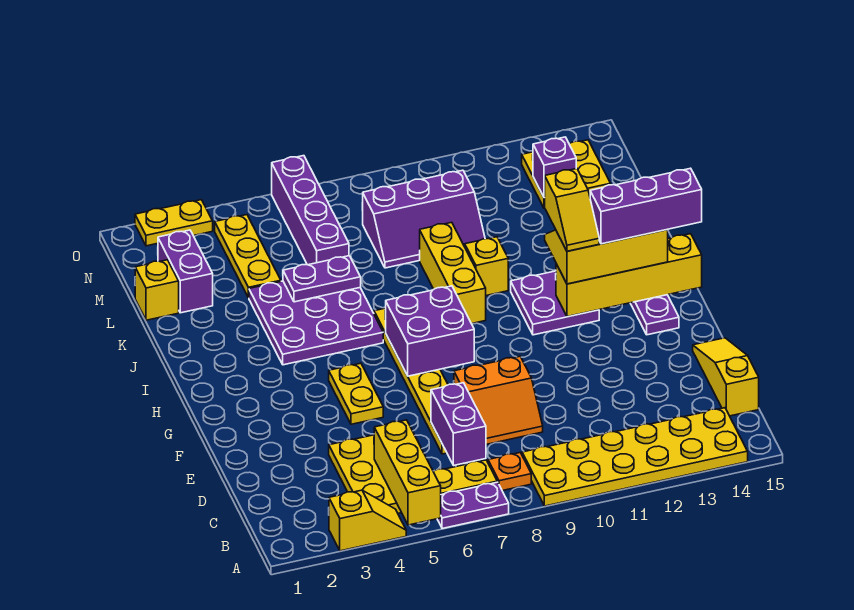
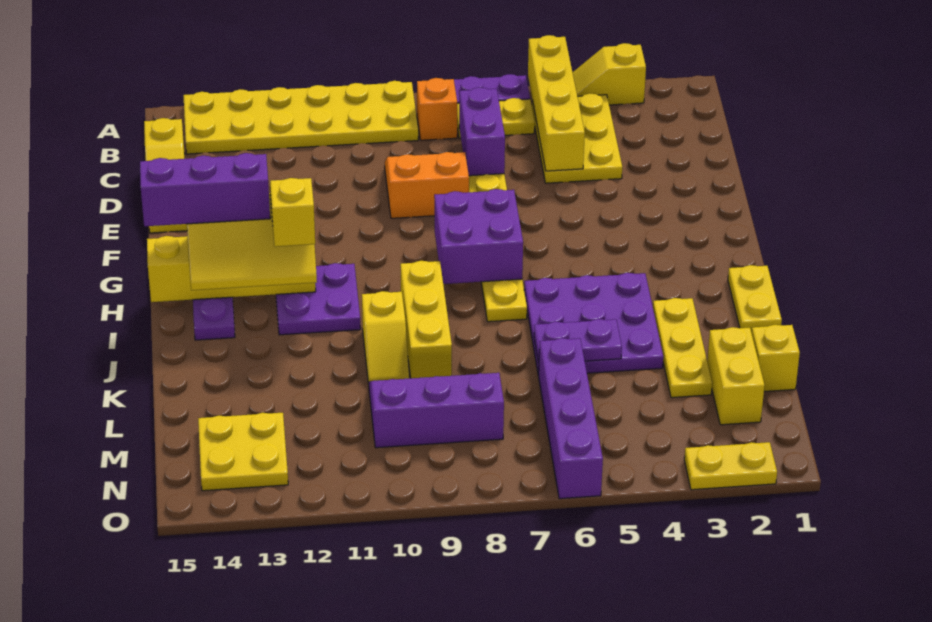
yellow 1x3 brick [374,420,441,525] -> yellow 1x4 brick [528,35,585,171]
orange 1x1 plate [488,453,531,491] -> orange 1x1 brick [417,78,457,140]
yellow 1x2 plate [329,363,383,424] -> yellow 1x2 plate moved to [728,265,782,333]
purple 1x2 brick [158,230,213,313] -> yellow 1x2 brick [707,327,765,425]
yellow 1x3 plate [215,215,281,298] -> yellow 1x3 plate moved to [653,298,712,398]
purple 1x1 brick [533,137,576,198] -> none

